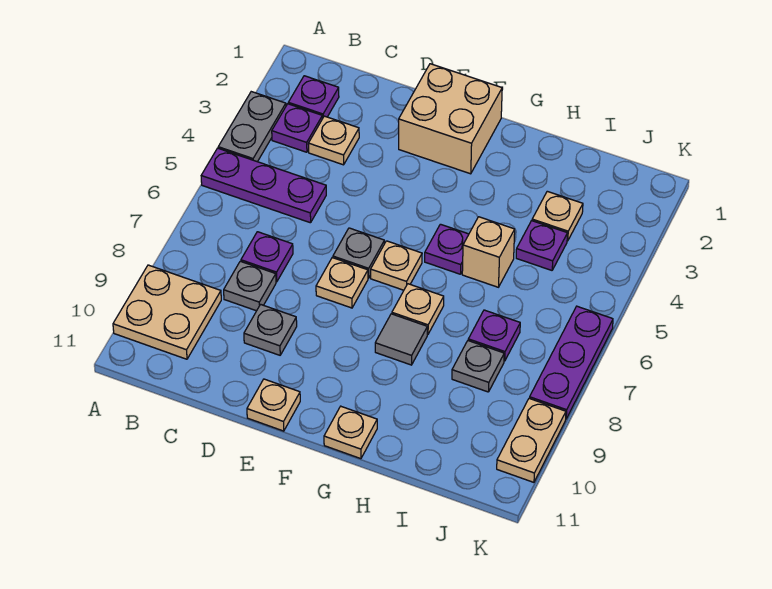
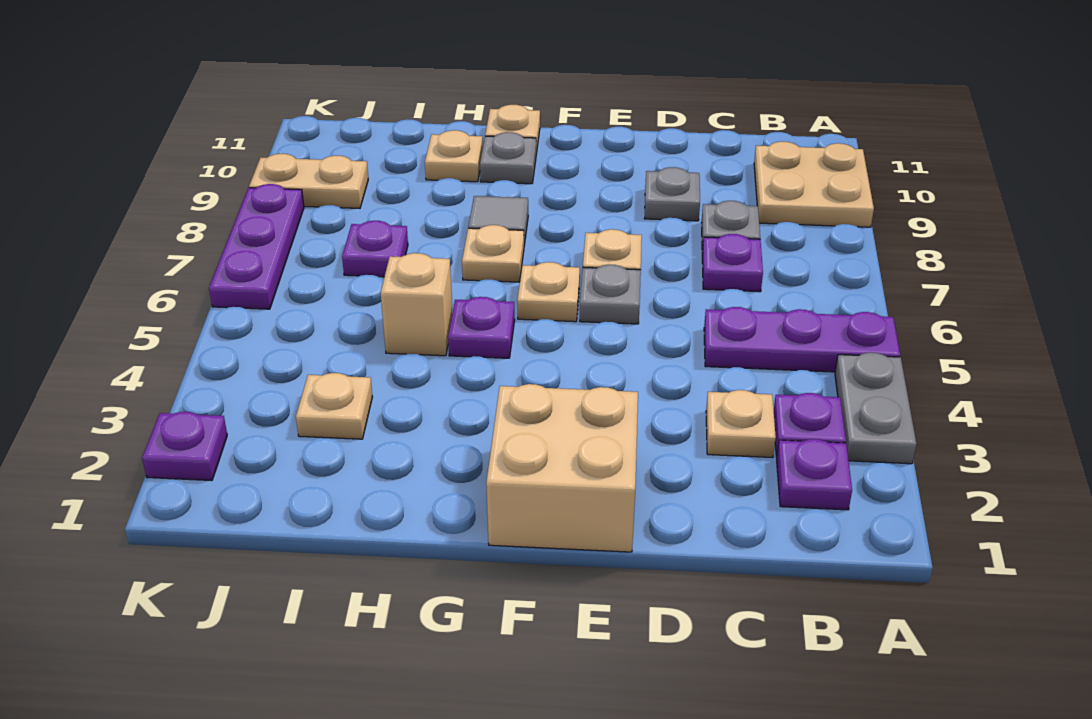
tan 1x1 plate [247,379,300,431] -> tan 1x1 plate moved to [425,130,483,182]
purple 1x1 plate [516,221,568,270] -> purple 1x1 plate moved to [142,412,227,481]
grey 1x1 plate [452,341,504,392] -> grey 1x1 plate moved to [480,132,536,184]
tan 1x2 plate [497,398,566,482] -> tan 1x2 plate turned to [249,154,368,208]

